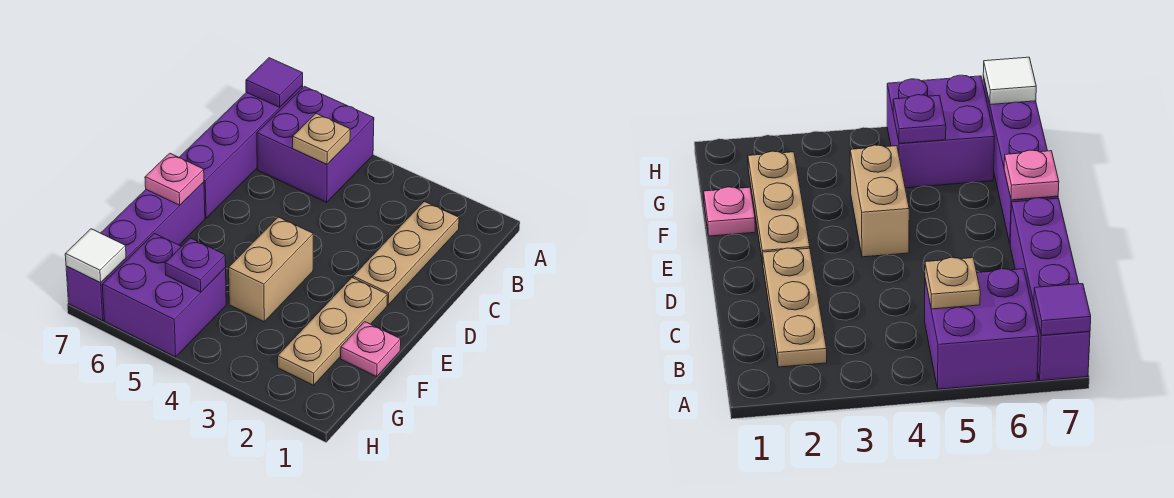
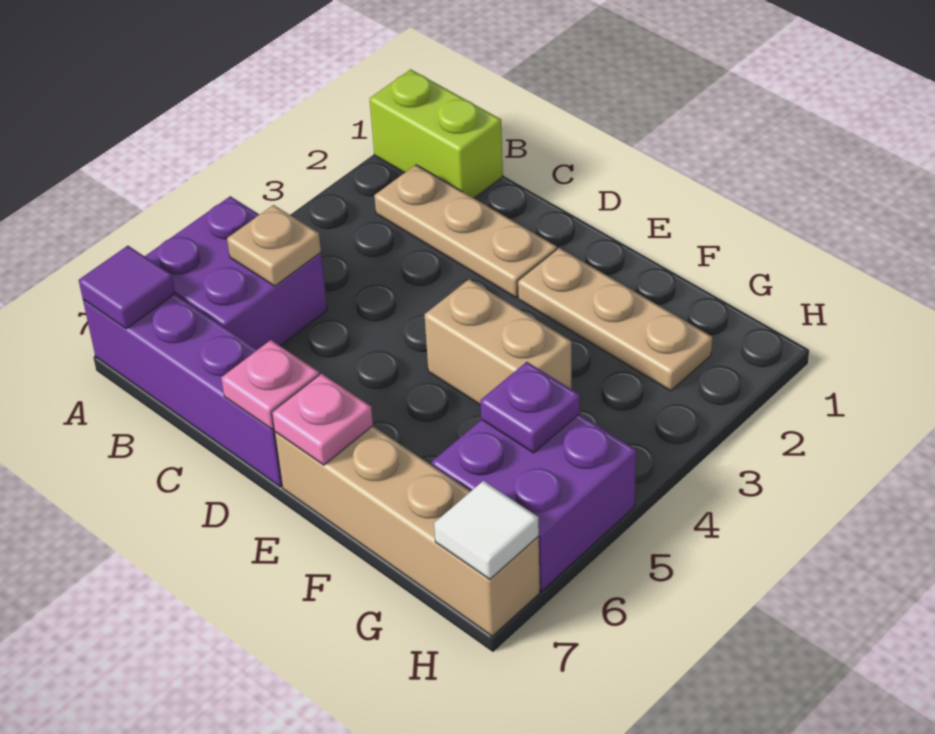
none -> lime 1x2 brick [370,69,503,198]
purple 1x4 brick [66,182,205,321] -> tan 1x4 brick [275,426,540,636]
pink 1x1 plate [341,322,401,376] -> pink 1x1 plate moved to [221,340,319,429]

